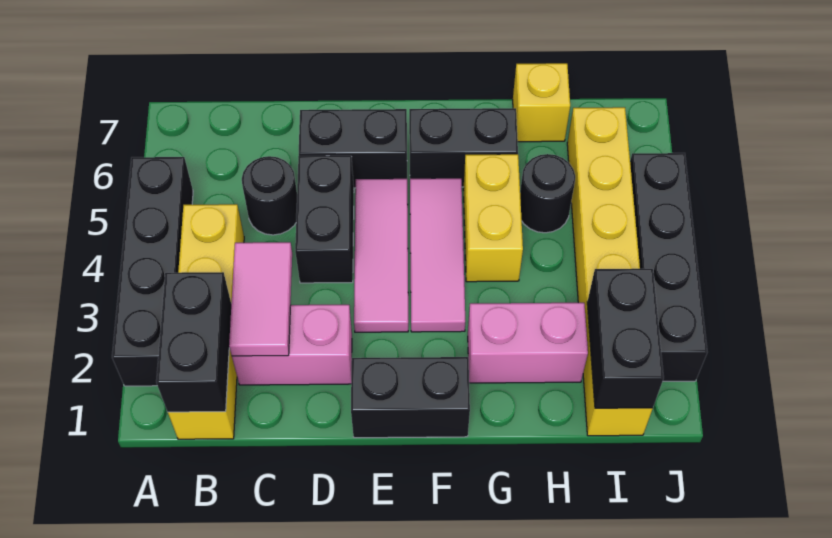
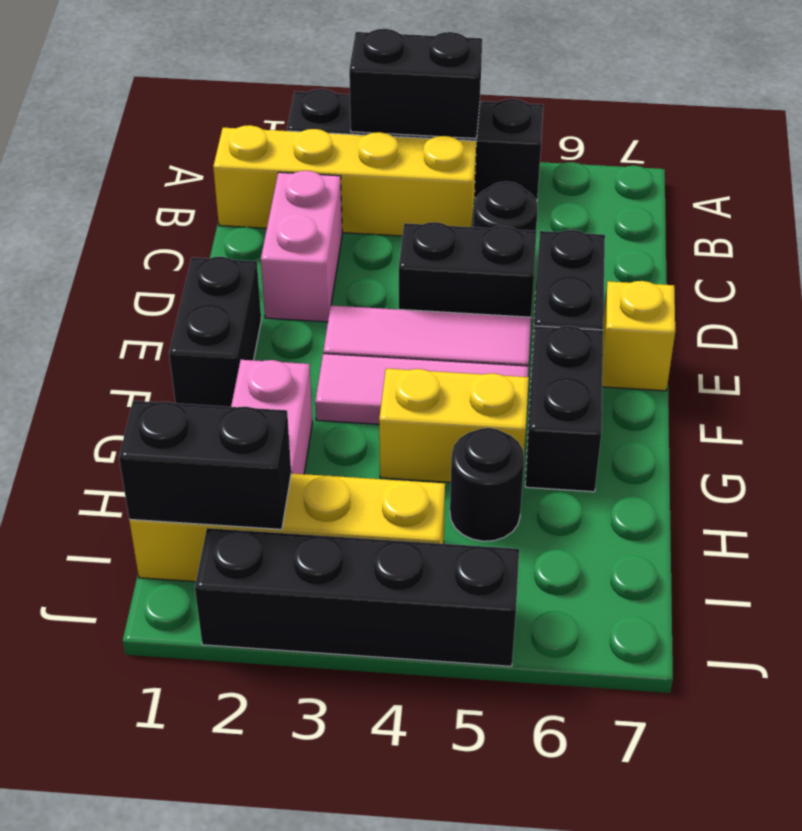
black 1x2 brick [156,272,231,412] -> black 1x2 brick moved to [349,29,482,139]
pink 1x2 tile [229,242,292,356] -> none
yellow 1x1 brick [513,63,570,142] -> yellow 1x1 brick moved to [602,281,675,391]
yellow 1x6 brick [567,107,653,436] -> yellow 1x4 brick [129,473,445,582]

